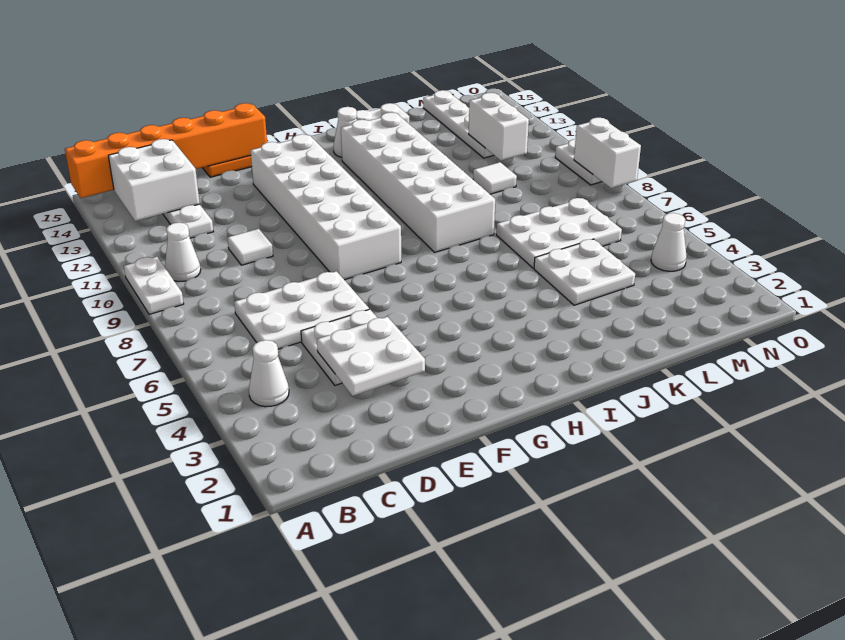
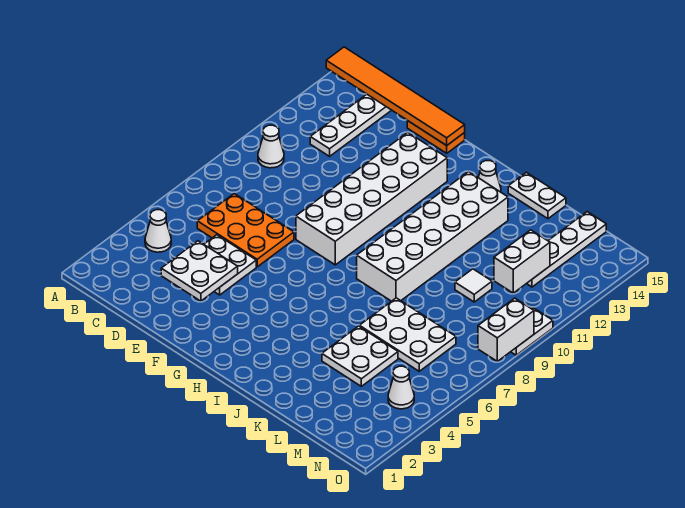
white 1x2 plate [124,257,184,314] -> none
orange 1x6 brick [65,103,267,198] -> orange 1x6 tile [326,47,465,145]
white 2x2 brick [108,139,200,221] -> none
white 2x3 plate [234,271,369,349] -> orange 2x3 plate [197,194,294,267]
white 1x1 tile [227,229,273,265] -> none

